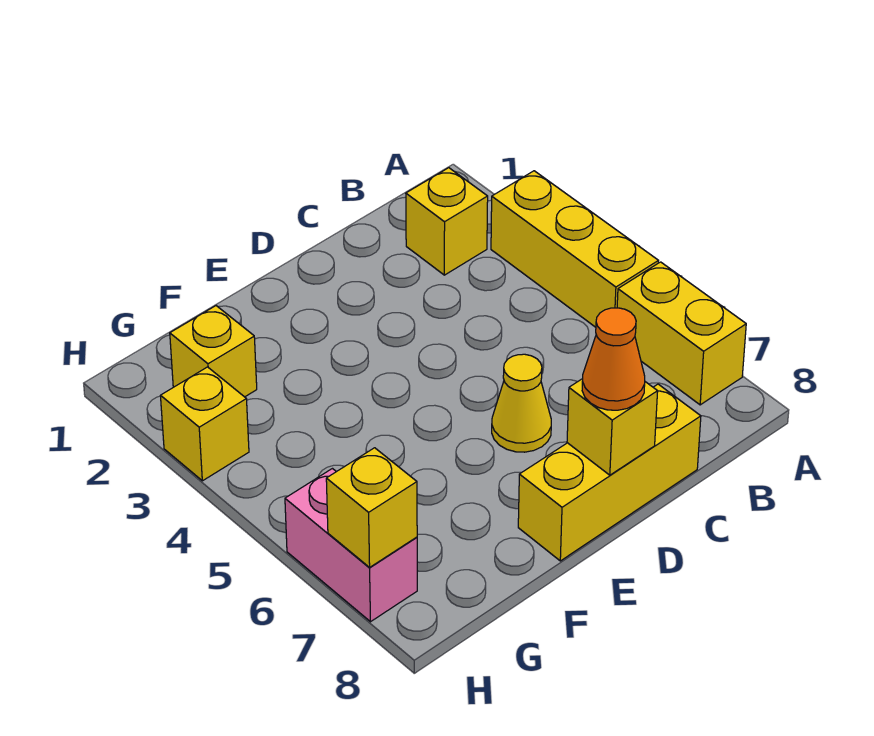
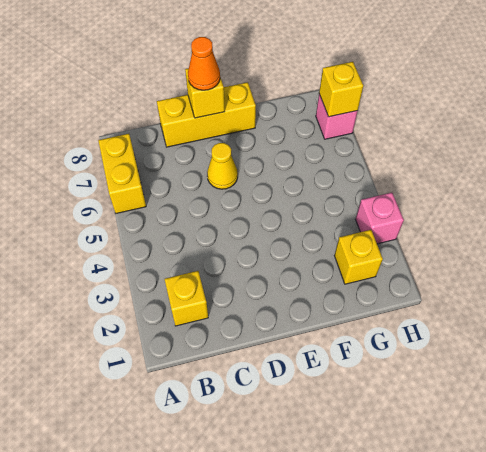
yellow 1x3 brick [491,171,658,327] -> none
yellow 1x1 brick [161,367,249,481] -> pink 1x1 brick [356,193,404,244]
pink 1x2 brick [285,469,417,622] -> pink 1x1 brick [316,94,358,139]

